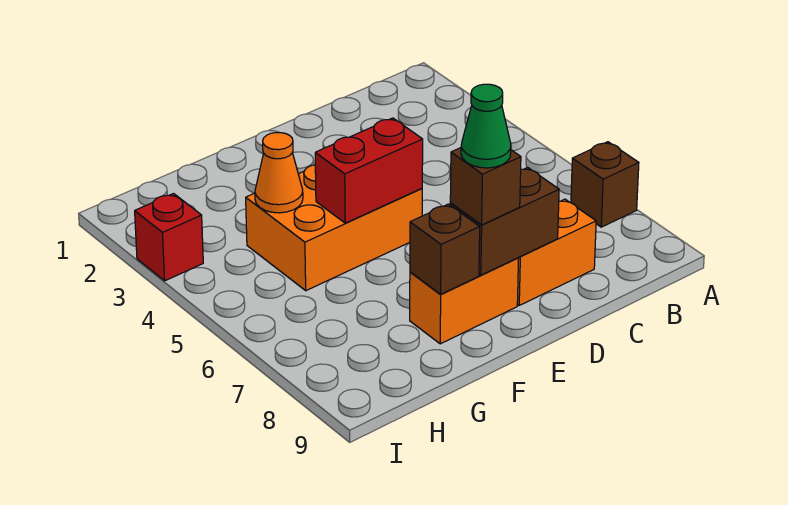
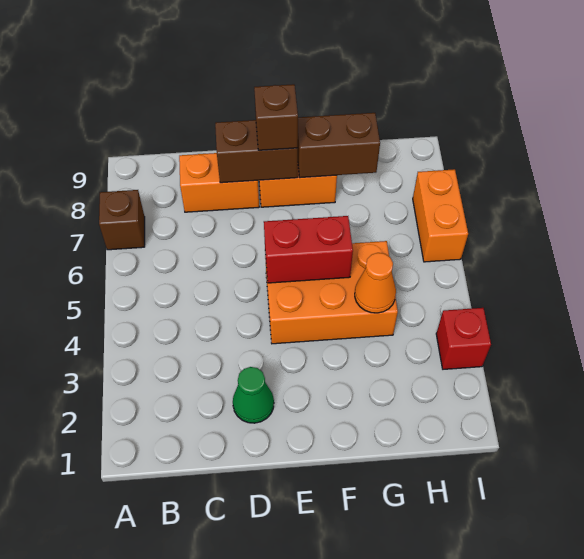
green 1x1 cone [461,84,511,168] -> green 1x1 cone moved to [233,367,274,423]
brown 1x1 brick [410,204,480,294] -> brown 1x2 brick [298,113,380,178]
none -> orange 1x2 brick [413,169,468,262]

